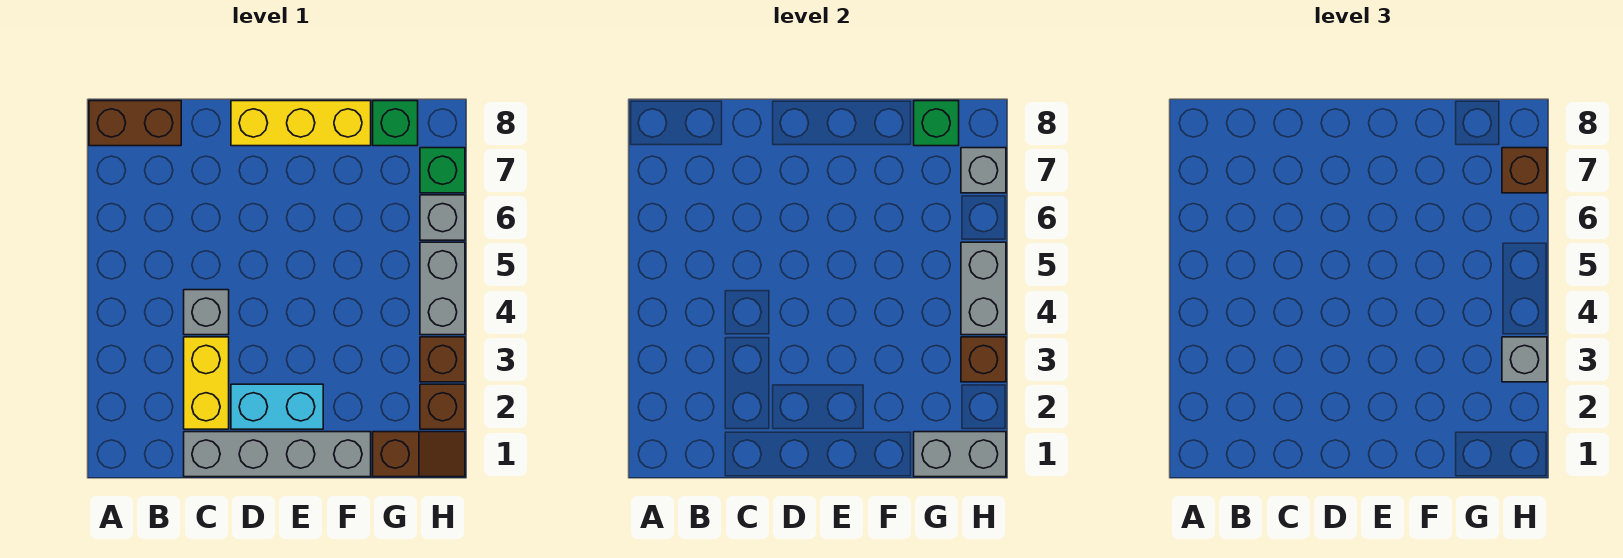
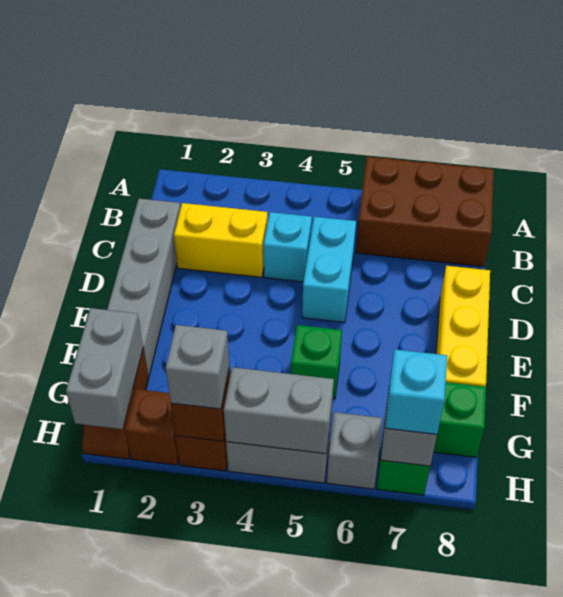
brown 1x2 brick [89,101,181,146] -> brown 2x3 brick [356,157,494,267]
grey 1x1 brick [184,290,229,335] -> cyan 1x1 brick [263,212,312,282]
cyan 1x2 brick [231,384,323,429] -> cyan 1x2 brick moved to [302,217,356,322]
green 1x1 brick [914,101,959,146] -> green 1x1 brick moved to [291,325,342,399]
brown 1x1 brick [1502,148,1547,193] -> cyan 1x1 brick [385,349,447,435]

